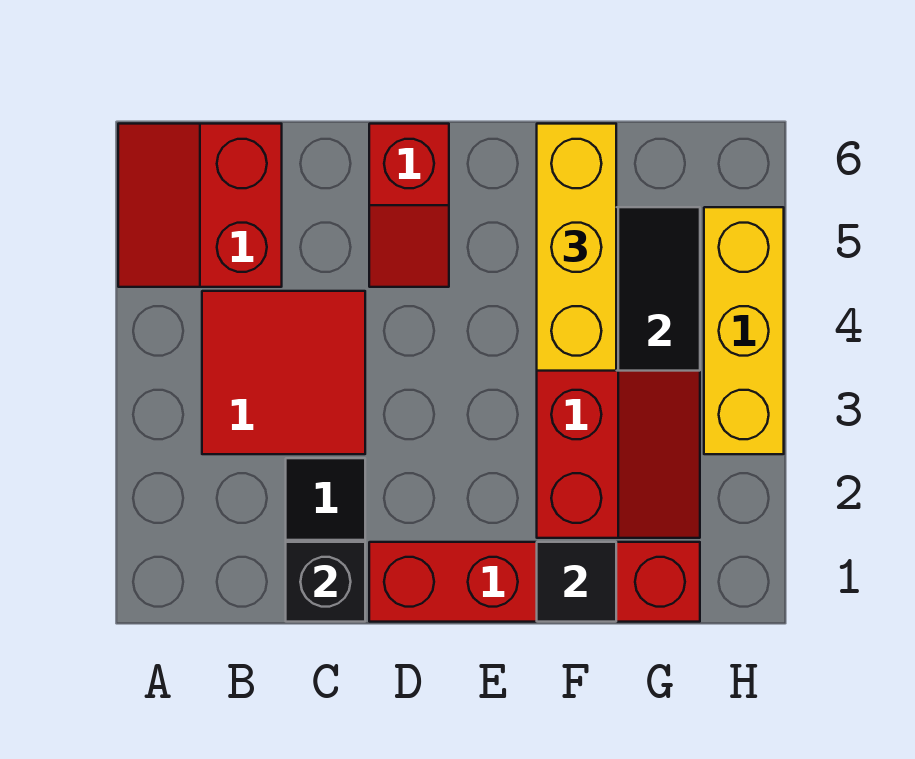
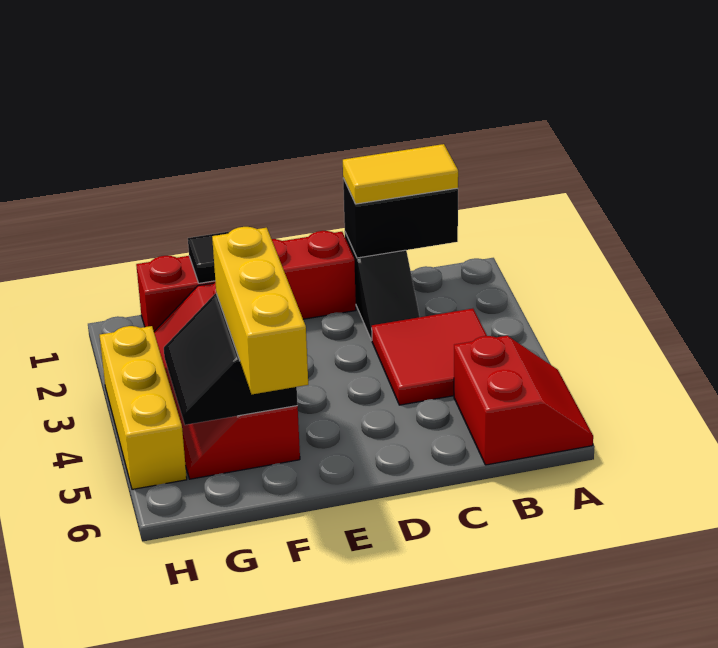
none -> yellow 1x2 tile [343,144,458,204]
black 1x1 brick [286,542,365,622] -> black 1x2 brick [343,178,458,258]
red 1x2 slope [369,124,449,287] -> none

